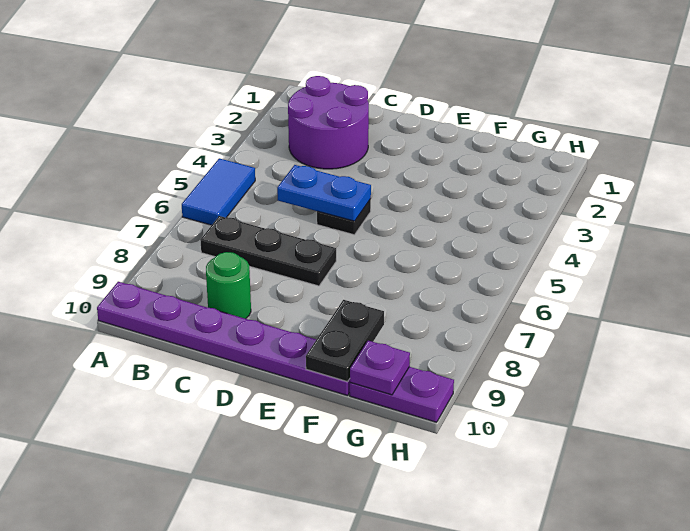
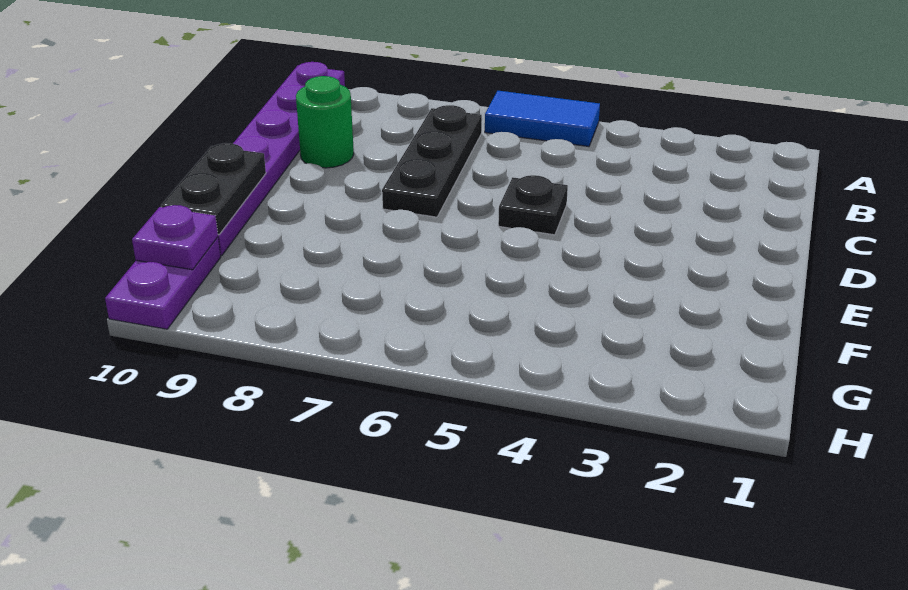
purple 2x2 round brick [288,76,369,169] -> none
blue 1x2 plate [277,165,371,221] -> none
black 1x2 plate [306,300,384,382] -> black 1x2 plate turned to [161,143,266,235]

